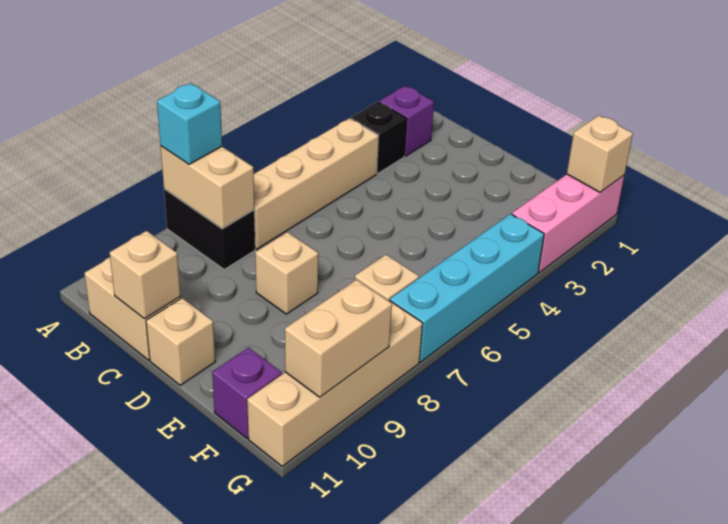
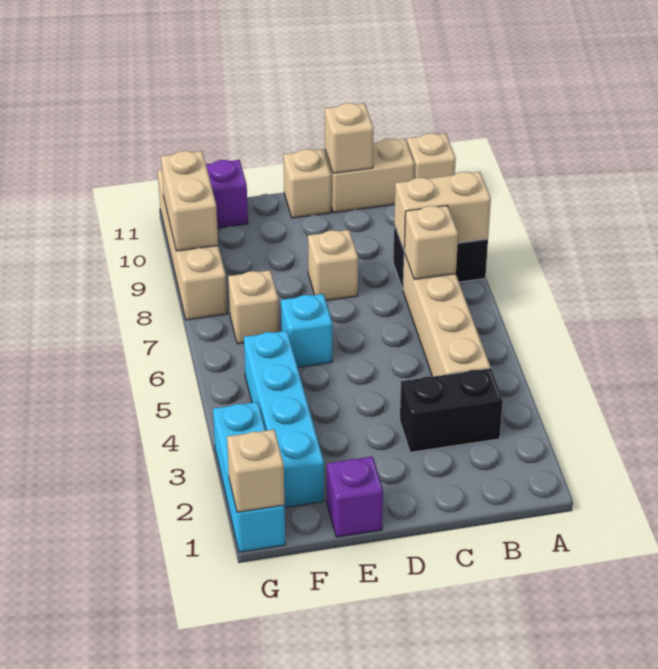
cyan 1x1 brick [157,83,222,164] -> cyan 1x1 brick moved to [281,294,332,367]
none -> tan 1x1 brick [407,133,456,179]
purple 1x1 brick [379,86,434,156] -> purple 1x1 brick moved to [327,457,383,537]
black 1x1 brick [351,102,407,174] -> black 1x2 brick [400,368,503,452]
none -> tan 1x1 brick [404,206,458,279]
pink 1x3 brick [512,174,624,272] -> cyan 1x3 brick [213,402,285,552]
cyan 1x4 brick [390,214,544,362] -> cyan 1x4 brick moved to [244,331,324,508]

